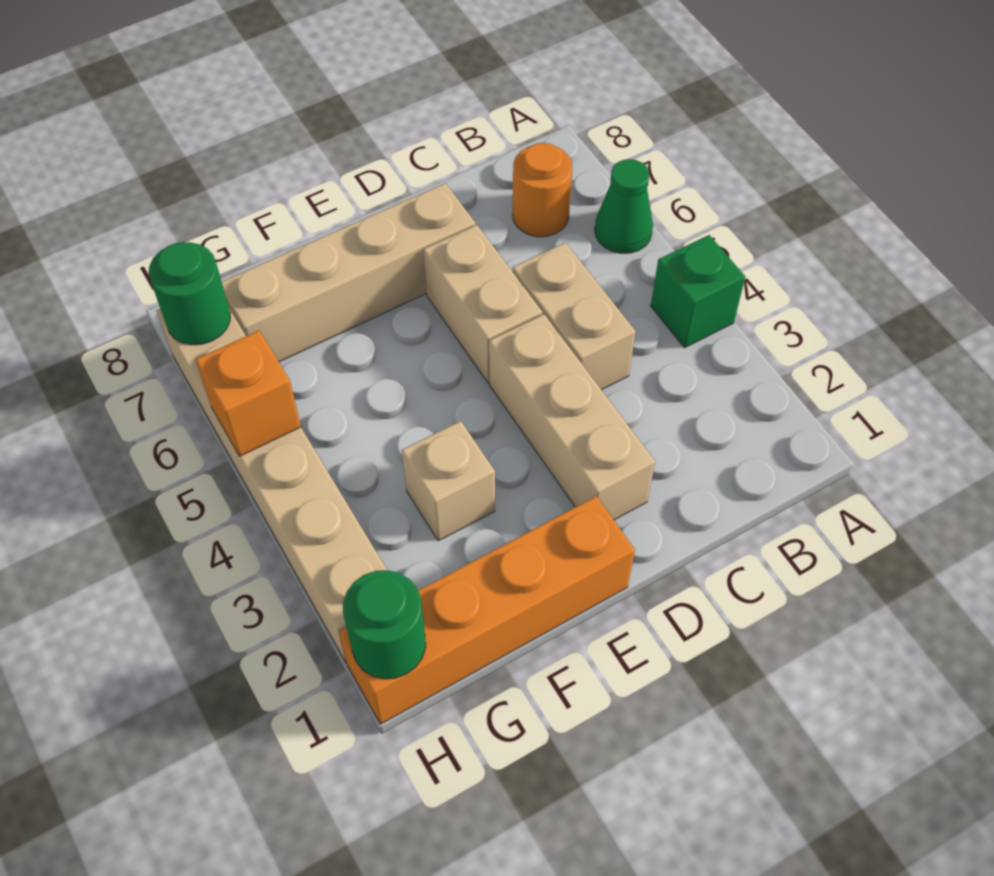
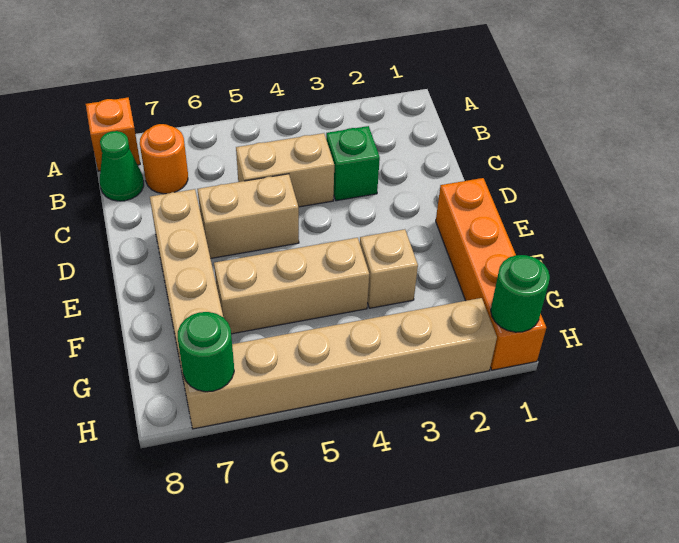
green 1x1 brick [651,235,745,348] -> green 1x1 brick moved to [326,126,380,201]
green 1x1 cone [595,159,653,253] -> green 1x1 cone moved to [100,131,144,201]
tan 1x3 brick [489,314,655,520] -> tan 1x3 brick moved to [214,238,369,334]
orange 1x1 brick [195,331,301,456] -> orange 1x1 brick moved to [86,98,140,171]

